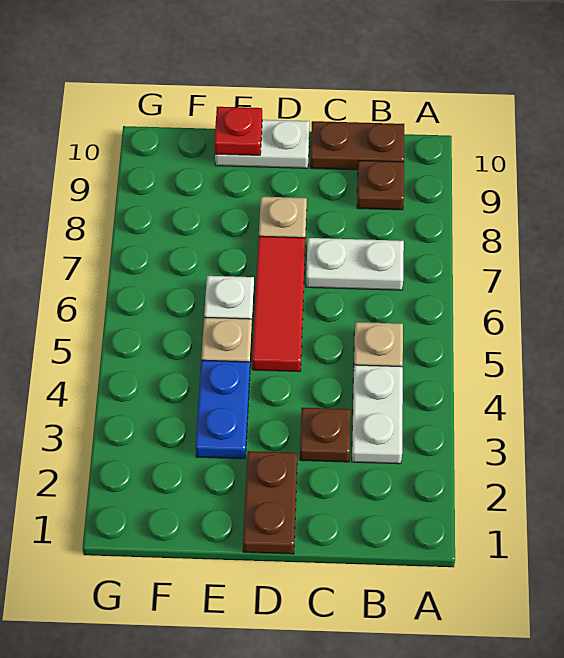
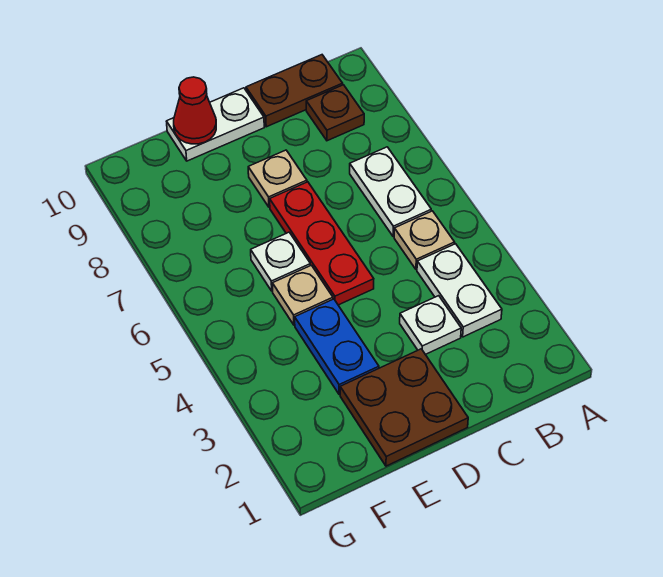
white 1x2 plate [306,238,404,290] -> white 1x2 plate turned to [350,147,431,237]
brown 1x1 plate [300,408,351,462] -> white 1x1 plate [400,296,461,355]
brown 1x2 plate [243,451,297,554] -> brown 2x2 plate [340,349,468,466]
red 1x3 tile [252,236,305,372] -> red 1x3 plate [270,182,374,305]
red 1x1 plate [214,107,262,155] -> red 1x1 cone [174,77,216,144]

